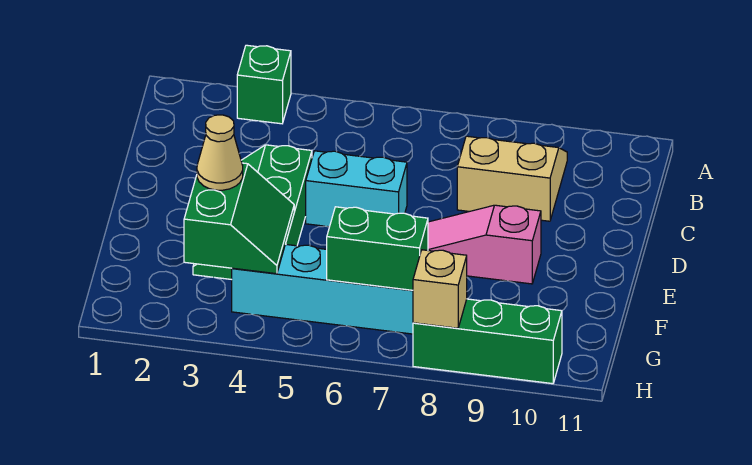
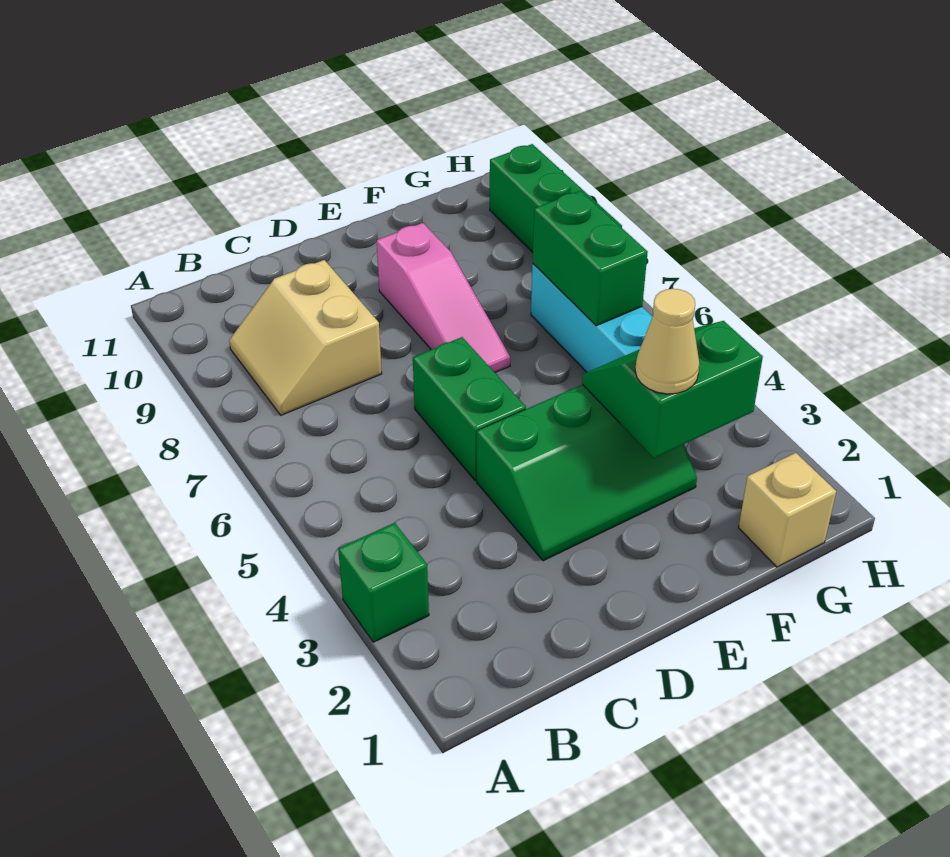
cyan 1x2 brick [306,151,407,227] -> green 1x2 brick [413,337,526,480]
tan 1x1 brick [413,250,467,328] -> tan 1x1 brick moved to [739,453,836,567]

